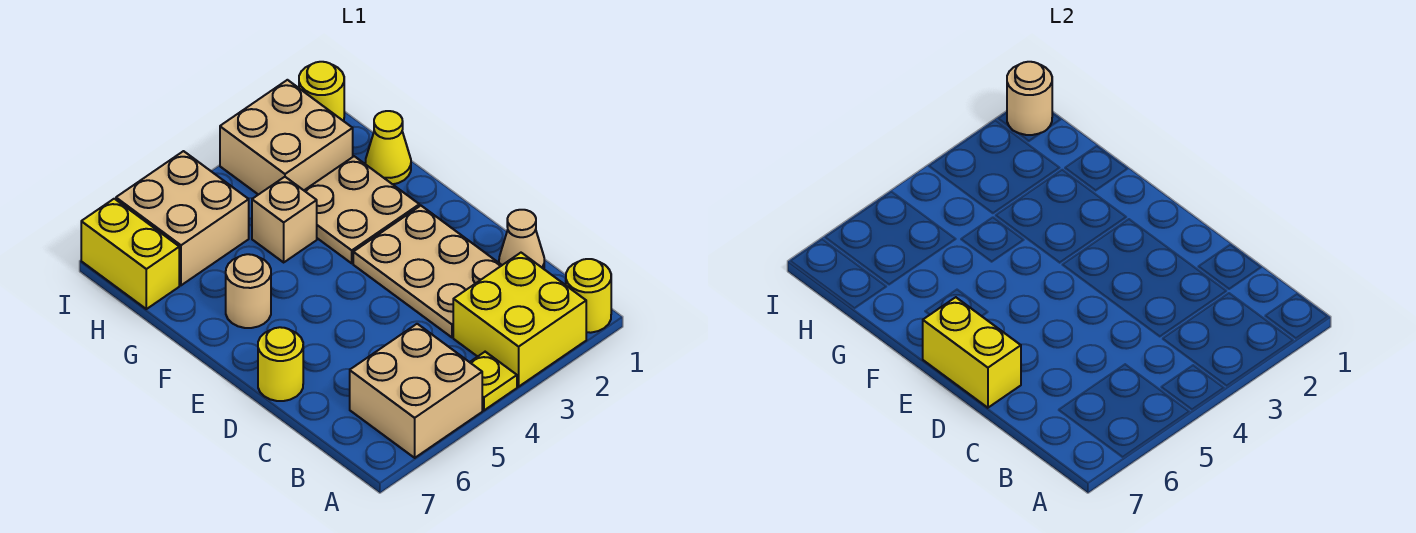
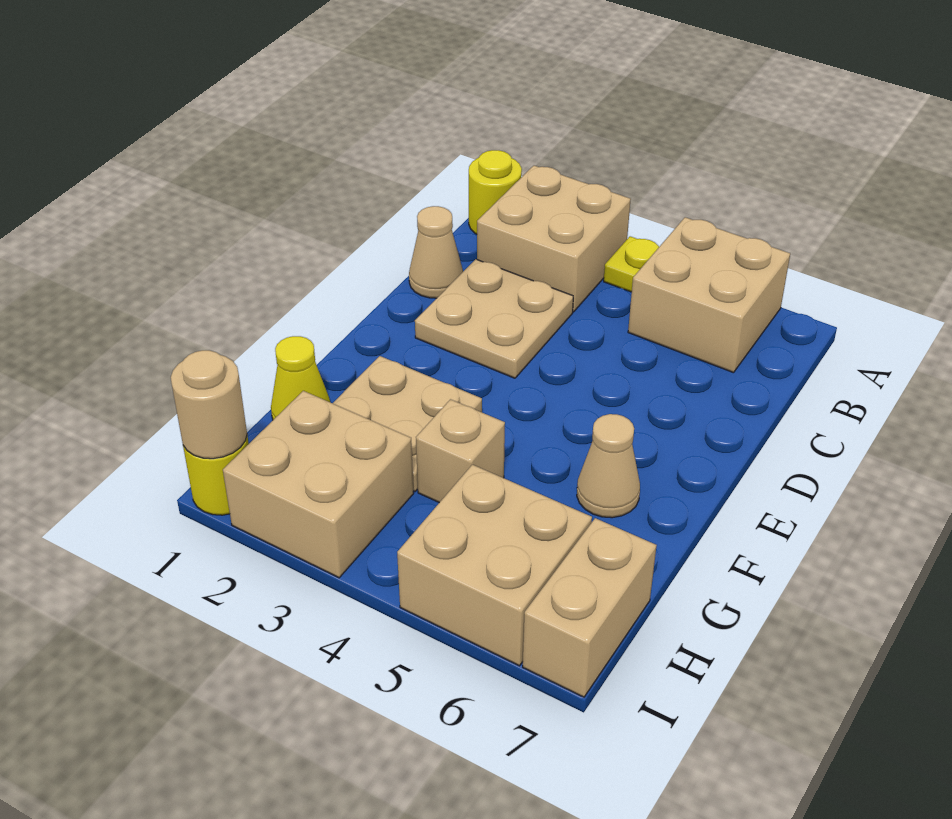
yellow 2x2 brick [453,253,586,387] -> tan 2x2 brick [477,166,631,312]
tan 2x3 plate [353,206,502,337] -> tan 2x2 plate [415,259,573,378]
yellow 1x1 round brick [258,327,303,401] -> none
yellow 1x2 brick [923,297,1021,408] -> none
tan 1x1 round brick [226,254,271,328] -> tan 1x1 cone [577,414,640,518]
yellow 1x2 brick [81,199,179,309] -> tan 1x2 brick [523,518,657,697]

